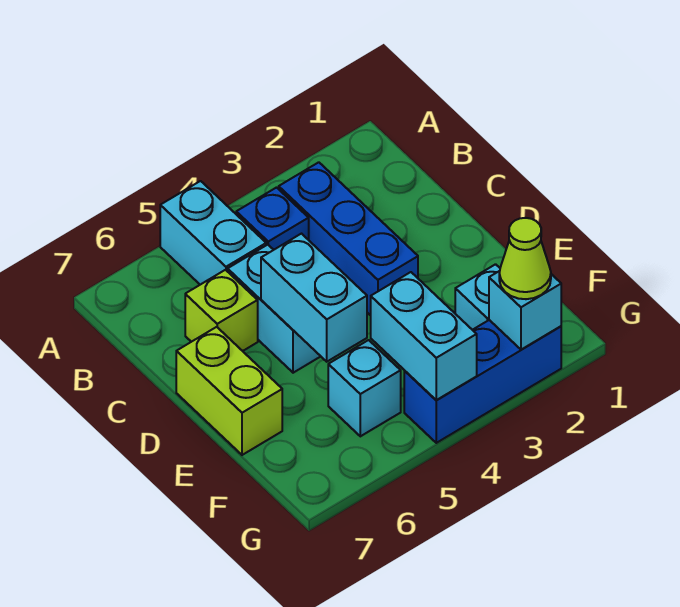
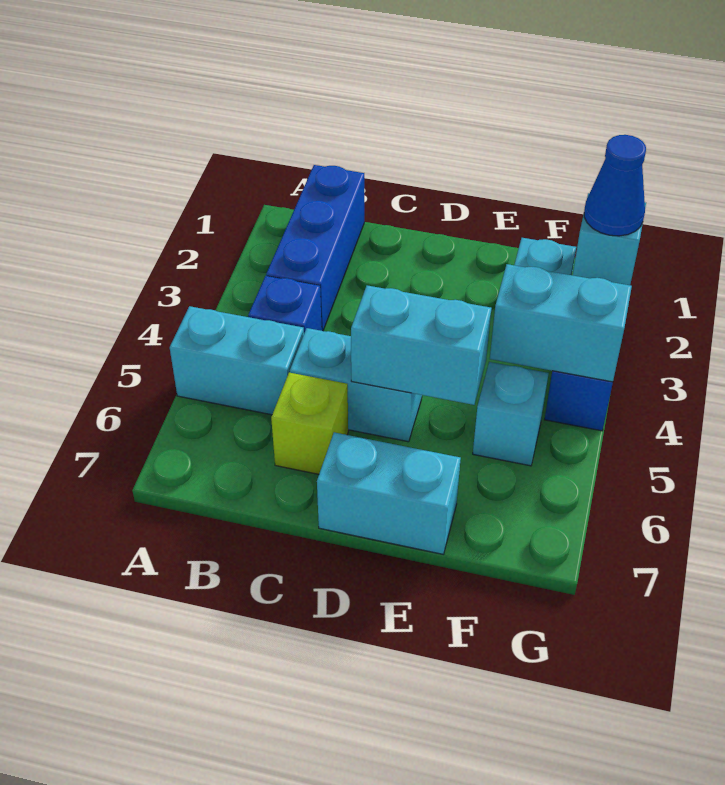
blue 1x3 brick [279,162,418,315] -> blue 1x3 brick turned to [266,165,364,331]
lime 1x2 brick [176,327,282,455] -> cyan 1x2 brick [317,432,461,554]
lime 1x1 cone [499,218,551,299] -> blue 1x1 cone [584,135,646,236]

